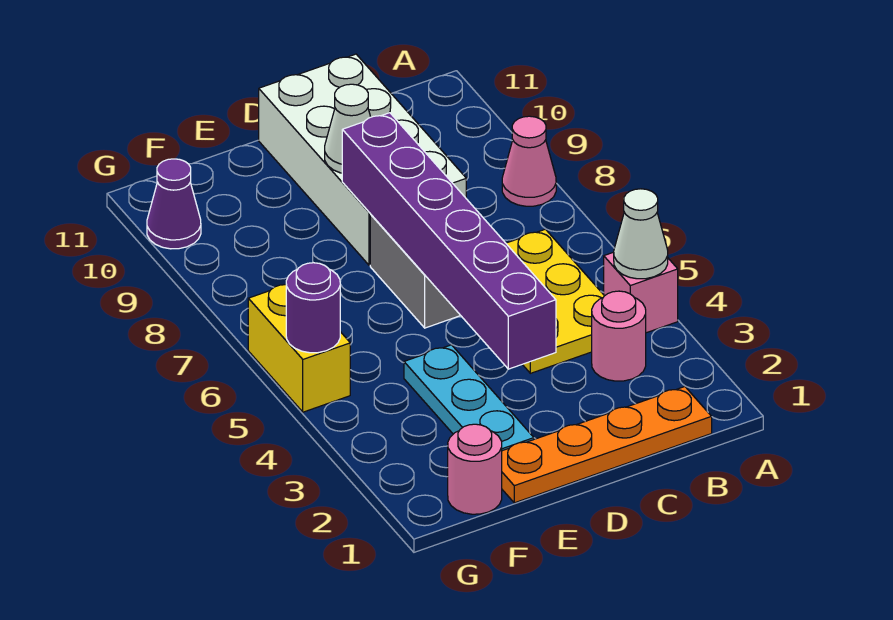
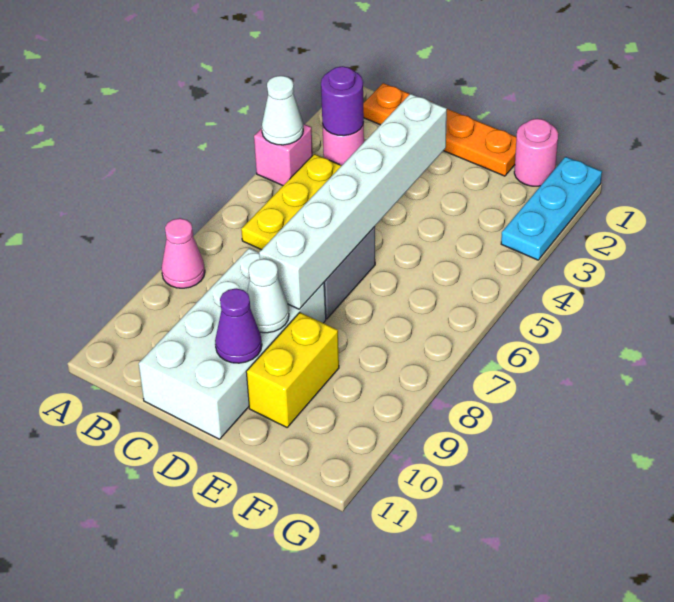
purple 1x6 brick [342,113,556,369] -> white 1x6 brick [259,94,447,309]
cyan 1x3 plate [404,345,534,451] -> cyan 1x3 plate moved to [501,157,602,260]
yellow 1x2 brick [248,285,350,412] -> yellow 1x2 brick moved to [246,312,339,427]
purple 1x1 round brick [286,263,340,353] -> purple 1x1 round brick moved to [321,66,364,136]
purple 1x1 cone [147,159,201,249] -> purple 1x1 cone moved to [215,288,262,363]

